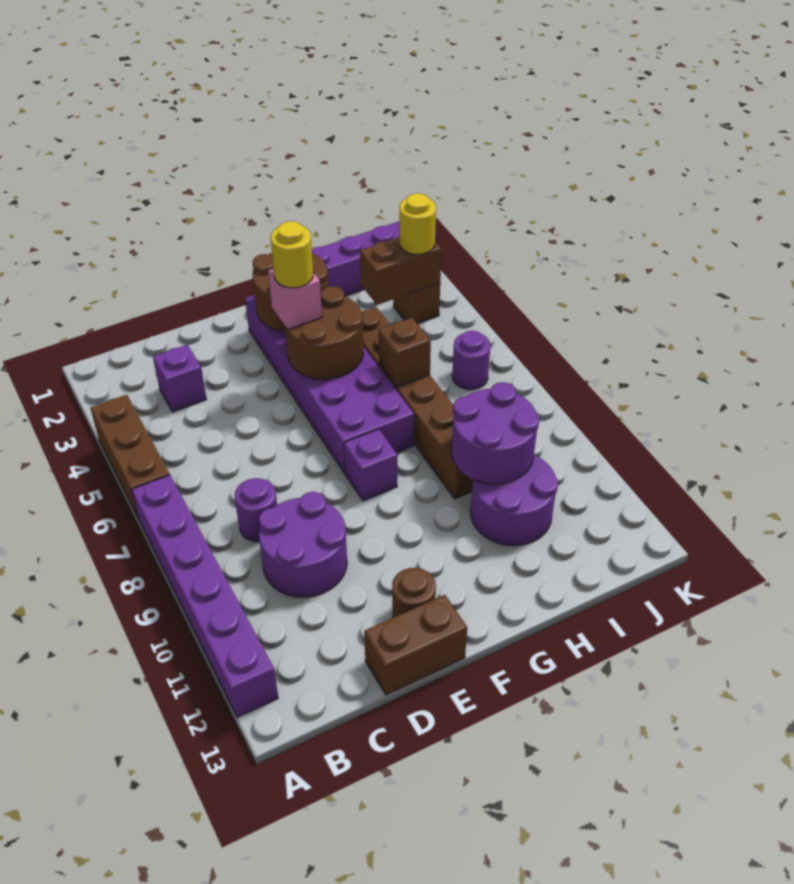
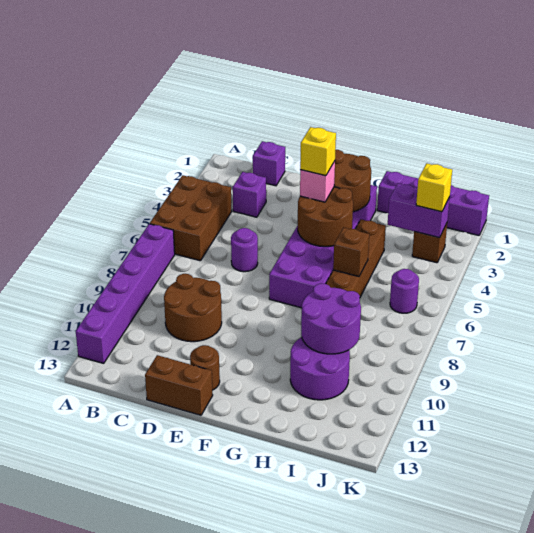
brown 1x3 brick [91,395,170,519] -> brown 2x3 brick [150,175,231,261]
purple 1x1 round brick [235,478,277,542] -> purple 1x1 round brick moved to [231,228,258,272]
purple 2x2 round brick [259,492,347,597] -> brown 2x2 round brick [164,274,222,342]
yellow 1x1 round brick [271,221,313,288] -> yellow 1x1 brick [300,127,336,176]
purple 1x1 brick [344,429,397,501] -> purple 1x1 brick moved to [253,141,285,186]
brown 1x2 brick [360,237,441,305] -> purple 1x2 brick [388,184,450,238]
yellow 1x1 round brick [400,193,436,255] -> yellow 1x1 brick [416,163,452,212]

